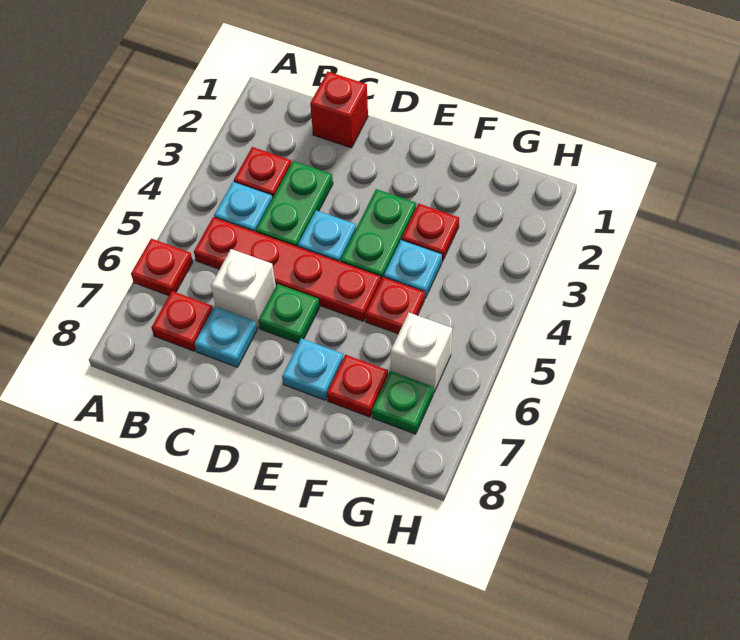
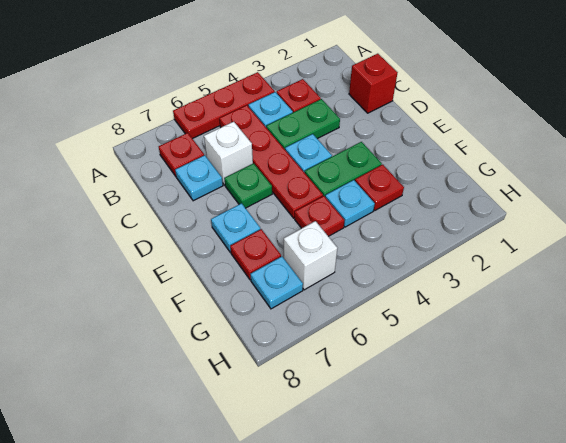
red 1x1 plate [131,239,193,296] -> red 1x3 plate [173,72,275,139]
green 1x1 plate [372,371,433,434] -> cyan 1x1 plate [250,257,303,309]

